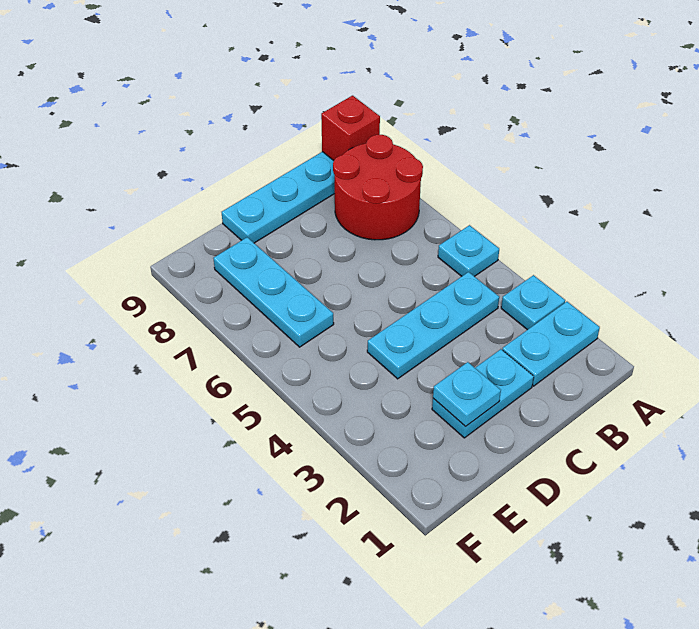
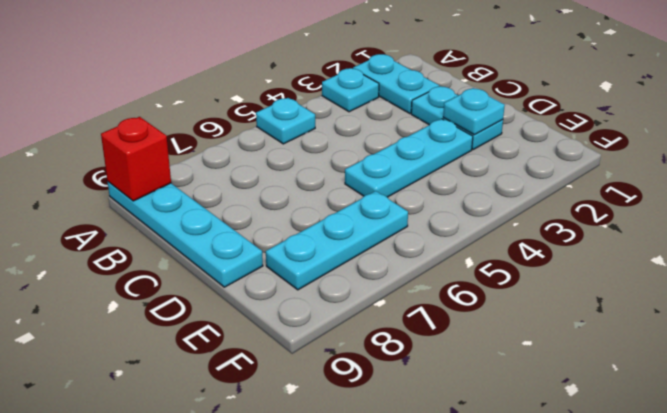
red 2x2 round brick [333,135,423,240] -> none
cyan 1x3 plate [367,272,499,379] -> cyan 1x3 plate turned to [345,119,473,197]

